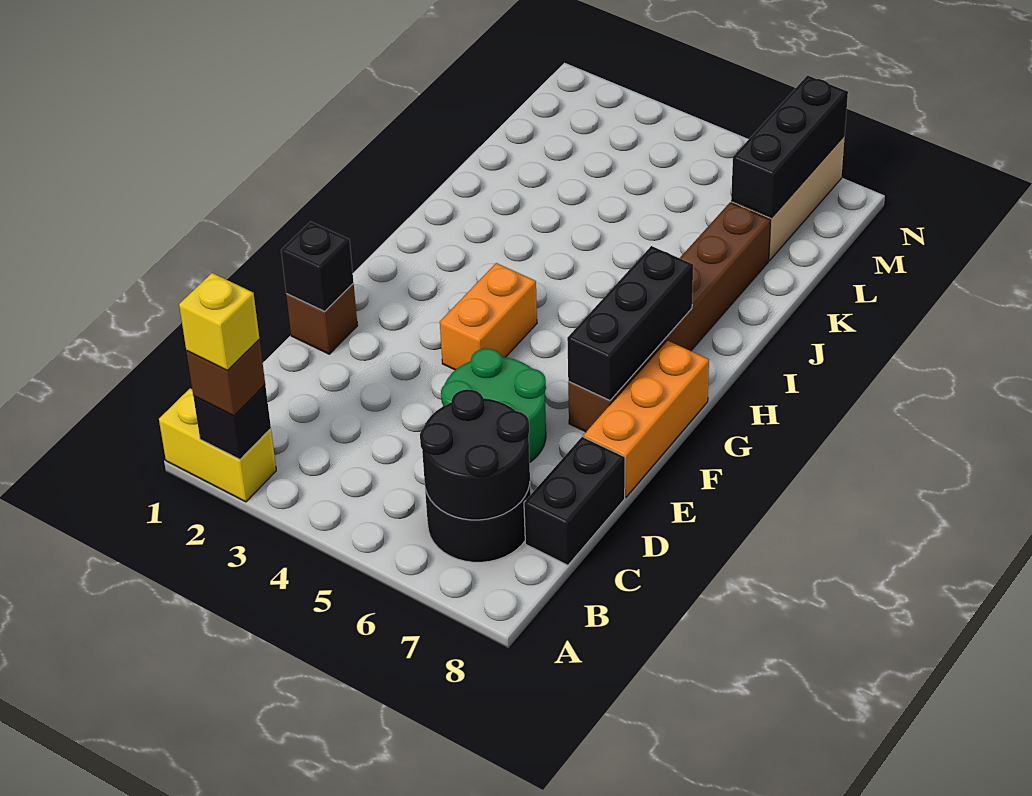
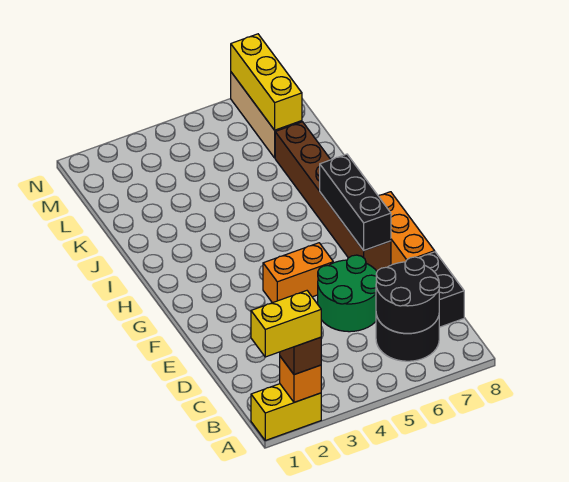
black 1x1 brick [193,385,271,460] -> orange 1x1 brick [280,357,321,402]
yellow 1x1 brick [179,273,259,370] -> yellow 1x2 brick [251,291,321,357]
brown 1x1 brick [286,284,358,354] -> none
black 1x1 brick [281,222,354,312] -> none
orange 1x2 brick [440,263,537,370] -> orange 1x2 brick turned to [263,243,333,303]
black 1x3 brick [731,75,848,218] -> yellow 1x3 brick [231,34,302,130]

